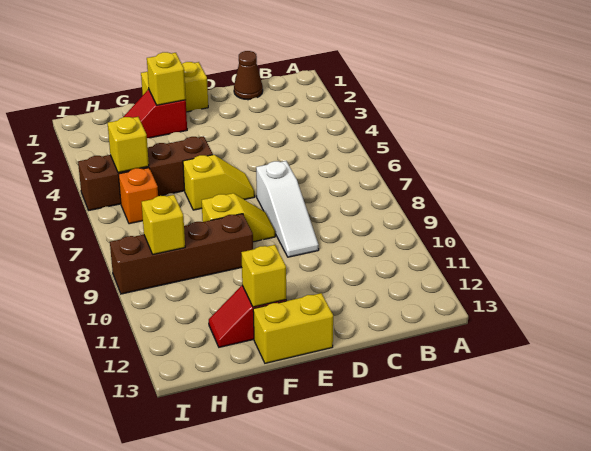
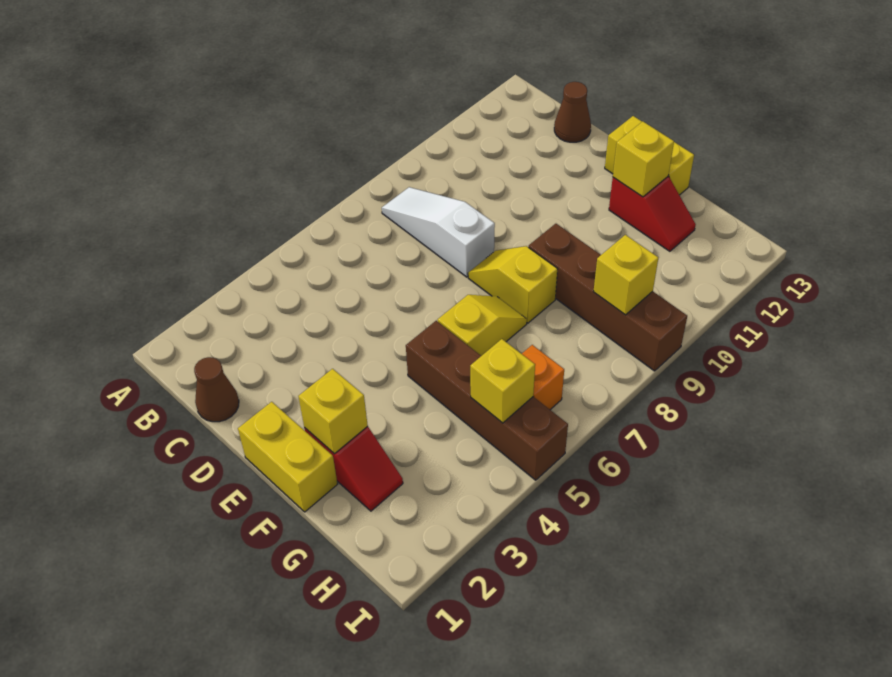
none -> brown 1x1 cone [554,82,591,142]
white 1x3 slope [256,161,319,257] -> white 1x3 slope turned to [382,187,495,277]
yellow 1x2 slope [183,155,255,210] -> yellow 1x2 slope turned to [438,295,527,356]

